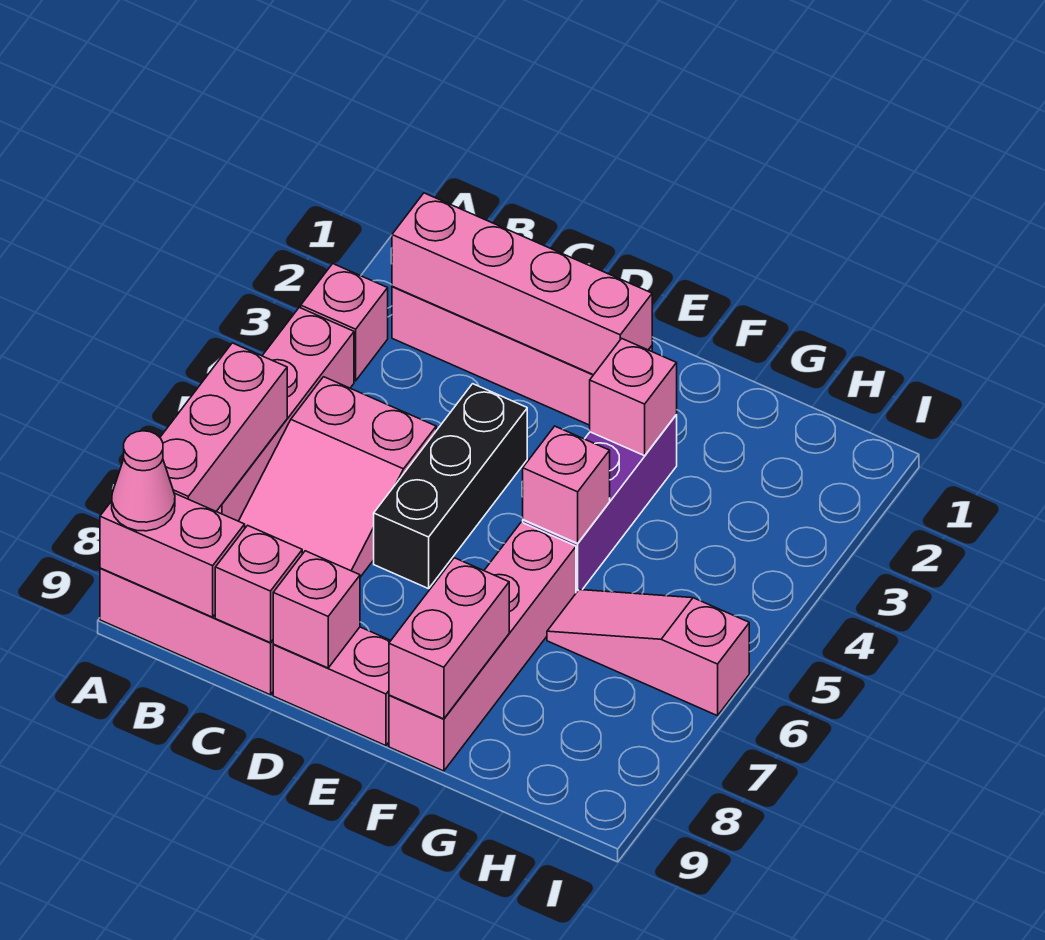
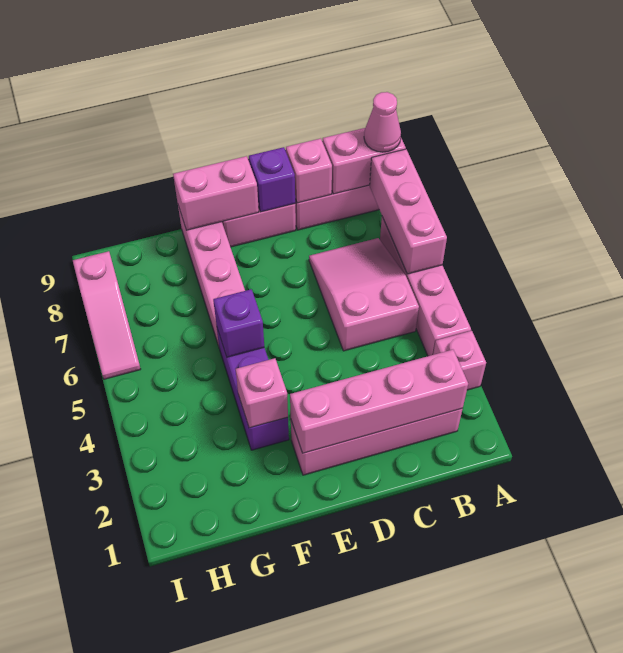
black 1x3 brick [374,384,527,589] -> none
pink 1x1 brick [273,551,360,668] -> purple 1x1 brick [249,147,296,212]
pink 1x1 brick [523,426,610,543] -> purple 1x1 brick [213,289,264,357]
pink 1x2 brick [389,558,509,719] -> pink 1x2 brick turned to [173,156,259,230]
pink 1x3 slope [547,590,749,716] -> pink 1x3 slope turned to [73,251,141,379]

